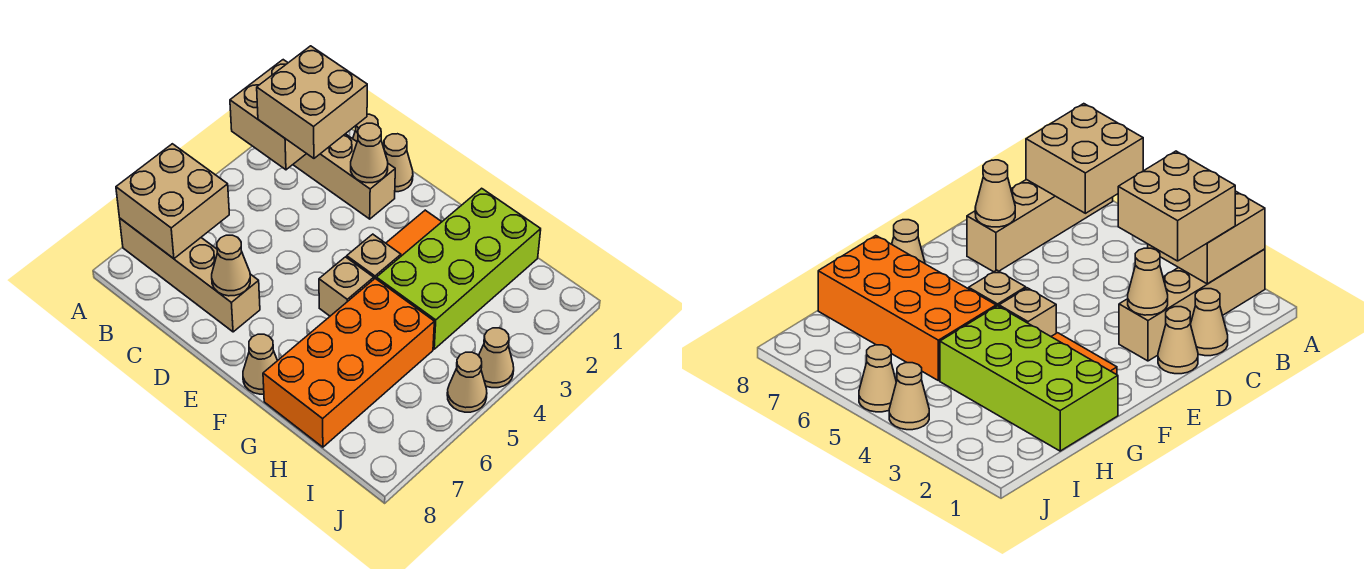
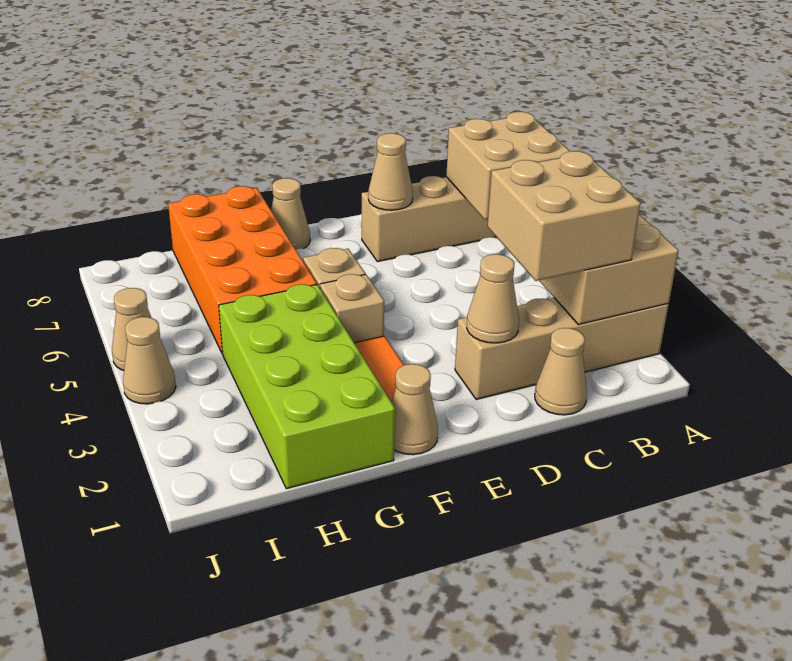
tan 1x1 cone [384,134,413,192] -> tan 1x1 cone moved to [392,364,438,455]

